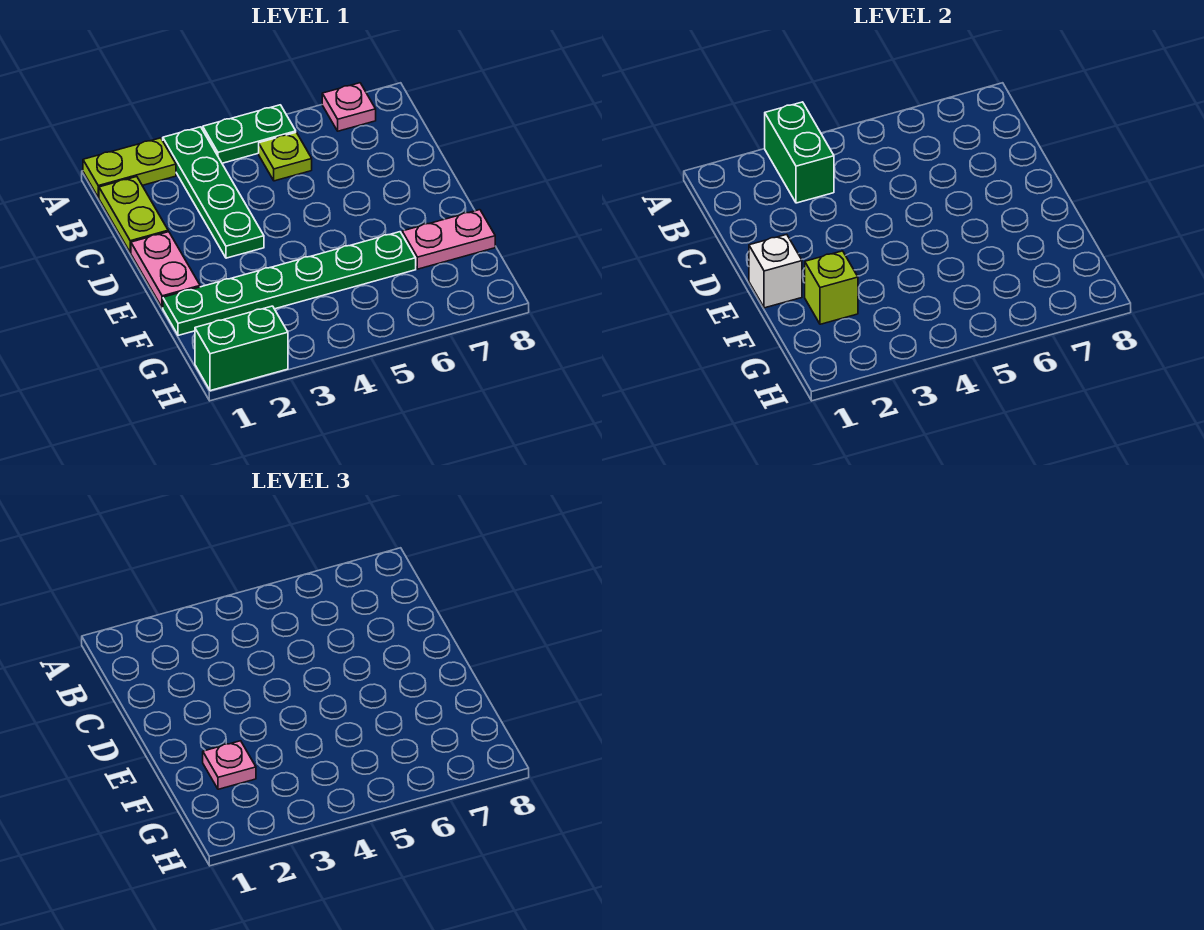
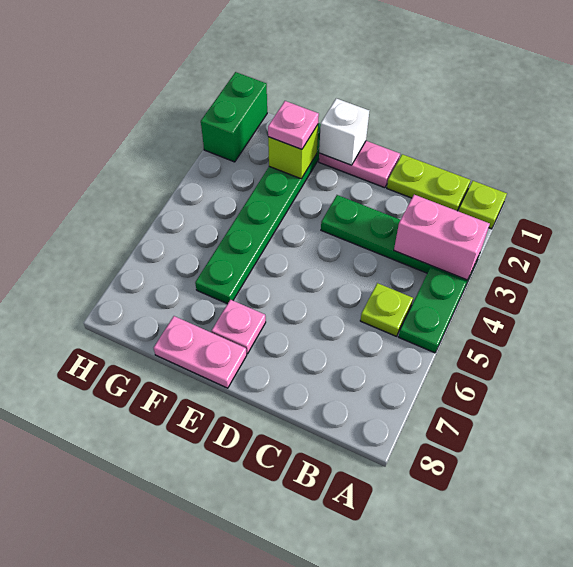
lime 1x2 plate [83,138,176,198] -> lime 1x1 plate [459,181,507,229]
green 1x2 brick [765,102,834,203] -> pink 1x2 brick [394,195,490,280]
pink 1x1 plate [322,83,376,131] -> pink 1x1 plate moved to [212,300,266,354]
pink 1x2 plate [402,210,495,269] -> pink 1x2 plate turned to [154,316,247,388]

